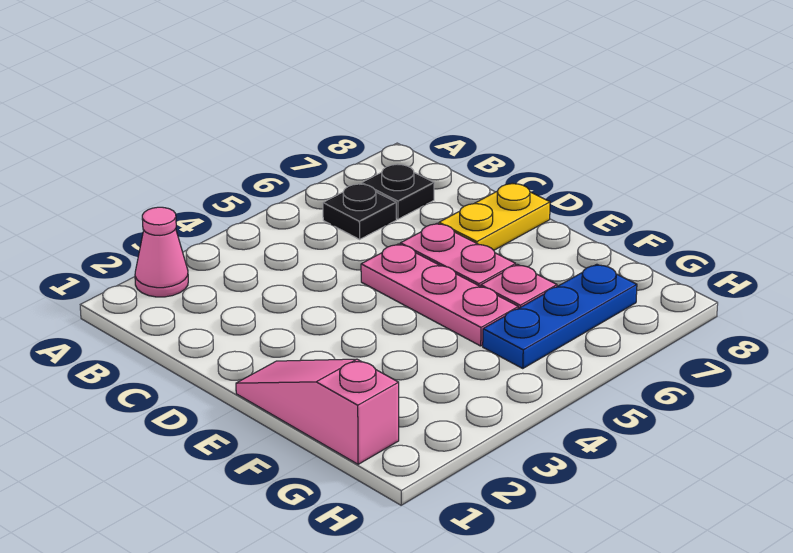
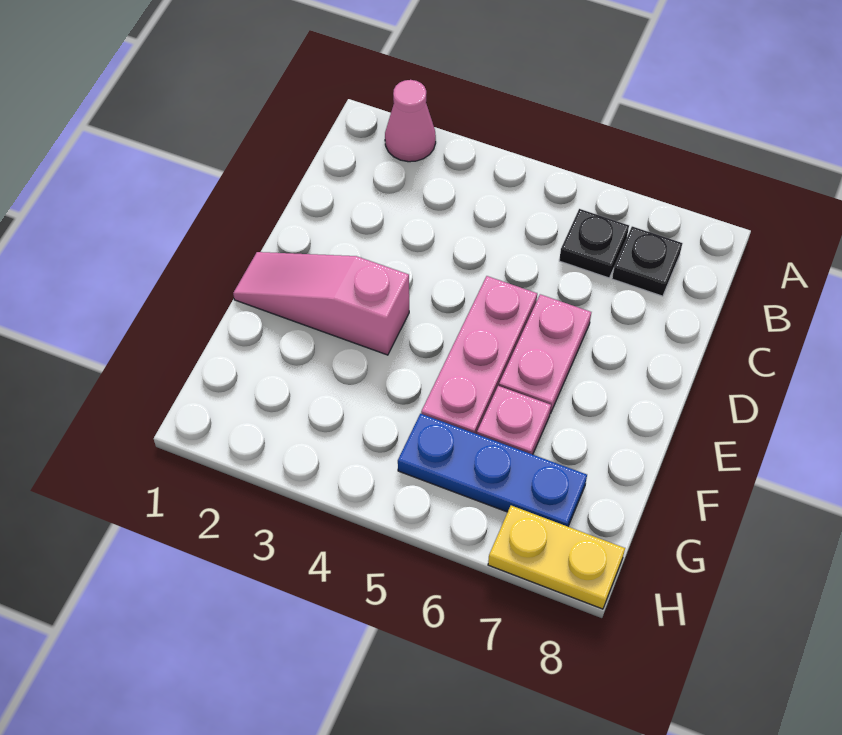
yellow 1x2 plate [439,183,550,250] -> yellow 1x2 plate moved to [488,506,625,609]
pink 1x3 slope [236,359,399,464] -> pink 1x3 slope turned to [233,252,409,355]

